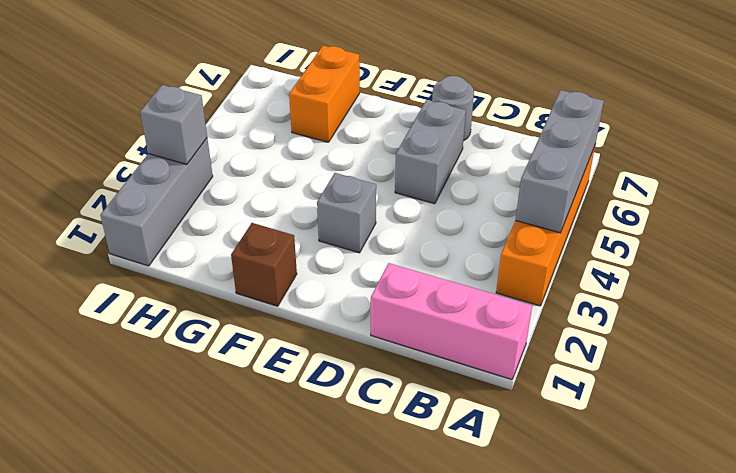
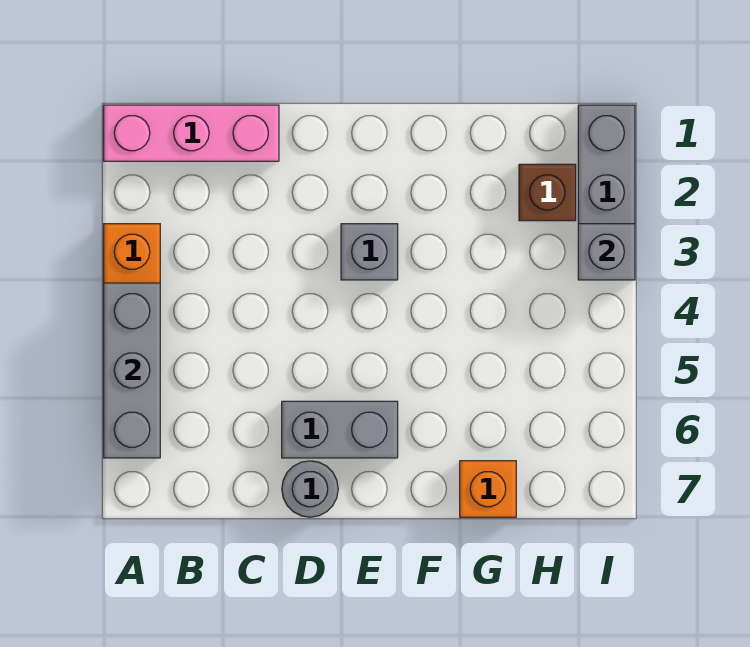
grey 1x2 brick [395,100,466,204] -> grey 1x2 brick turned to [282,401,398,458]
brown 1x1 brick [231,223,297,306] -> brown 1x1 brick moved to [519,164,576,221]
orange 1x2 brick [289,46,360,142] -> orange 1x1 brick [460,461,516,517]

